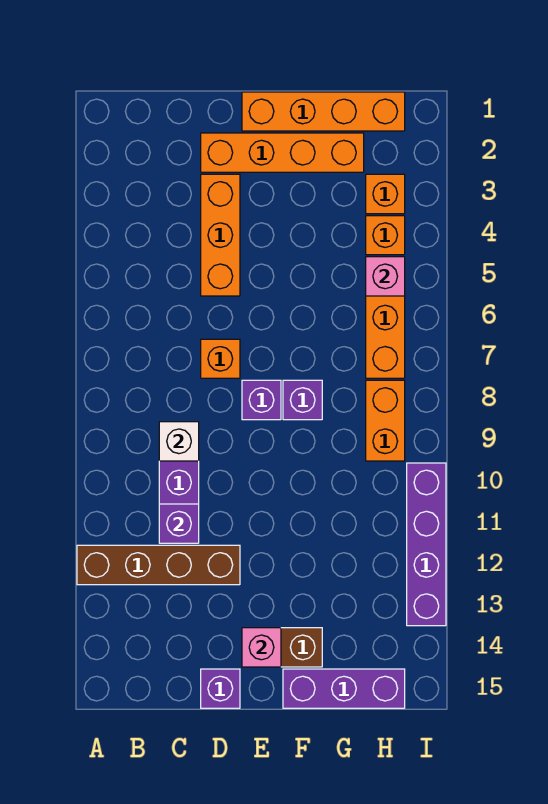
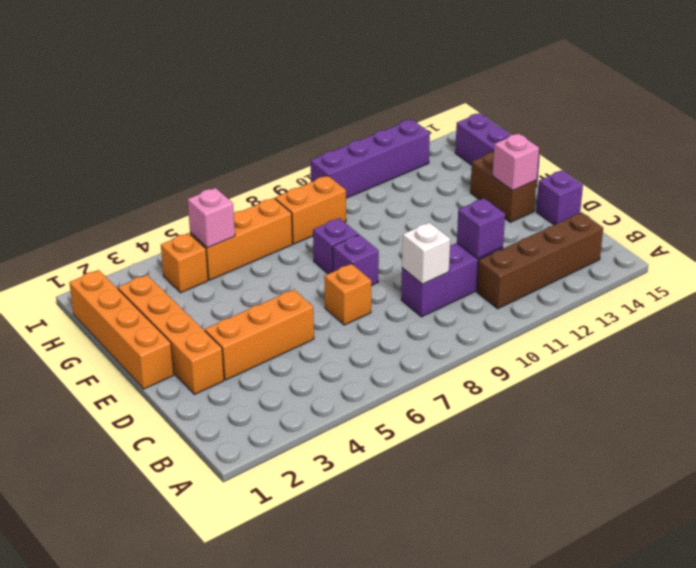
brown 1x4 brick [77,545,240,585] -> brown 1x4 brick turned to [477,212,603,309]
orange 1x1 brick [366,174,405,214] -> none

